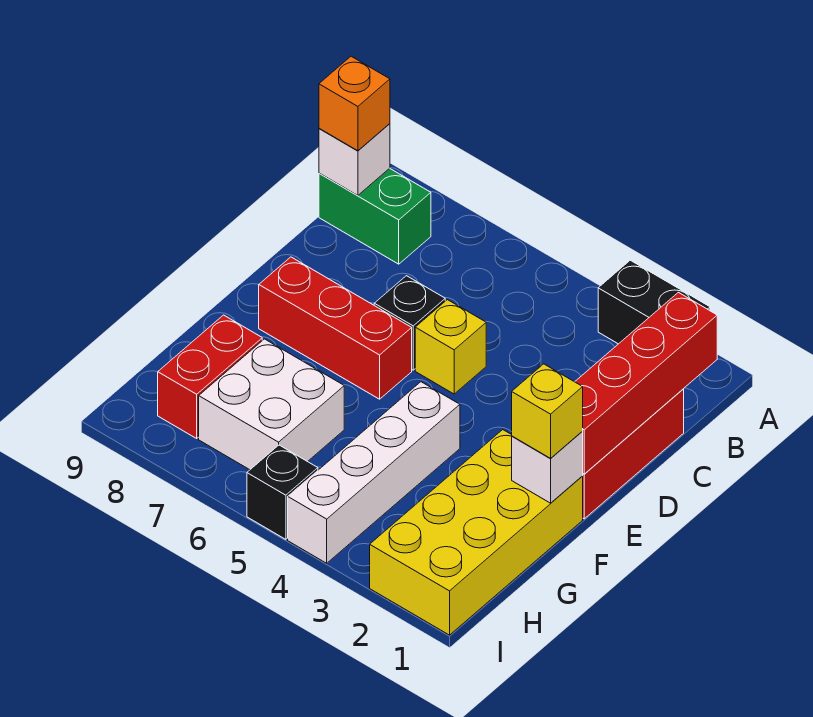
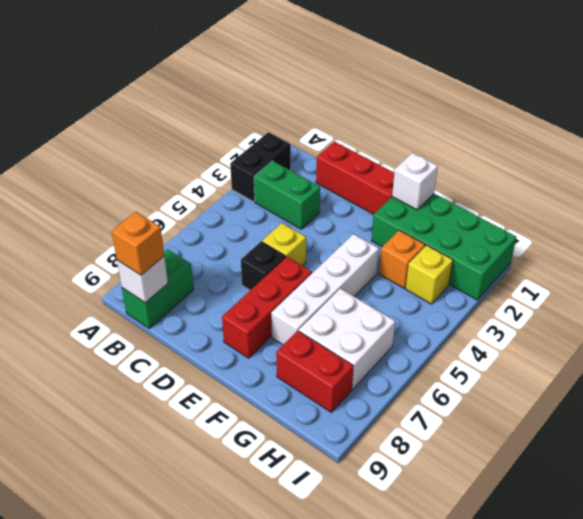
red 1x4 brick [575,293,717,474] -> none
none -> green 1x2 brick [254,161,320,229]
yellow 2x4 brick [370,430,583,635] -> green 2x4 brick [371,194,517,300]
yellow 1x1 brick [512,364,583,459] -> yellow 1x1 brick moved to [406,245,453,304]
white 1x4 brick [288,382,460,563] -> white 1x4 brick turned to [271,234,379,345]
none -> orange 1x1 brick [379,230,425,288]
black 1x1 brick [247,445,318,539] -> none

